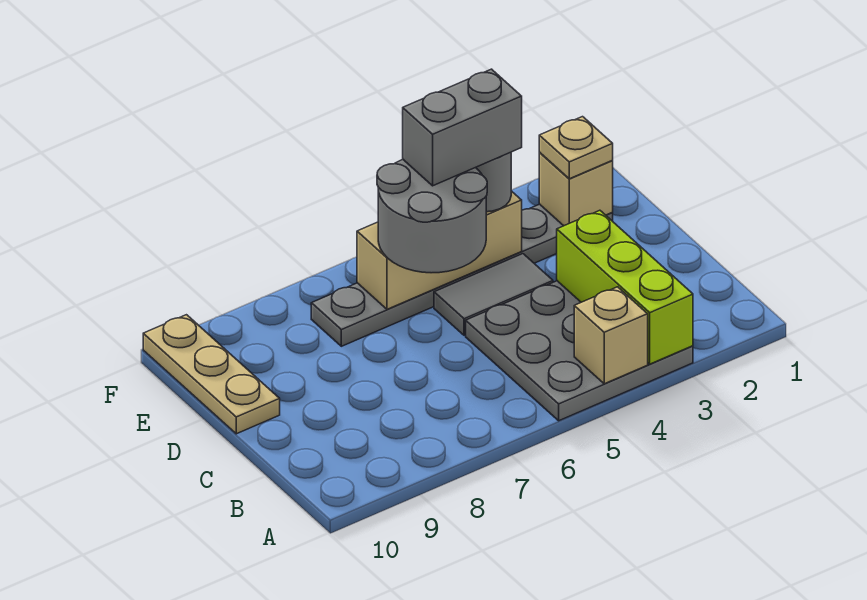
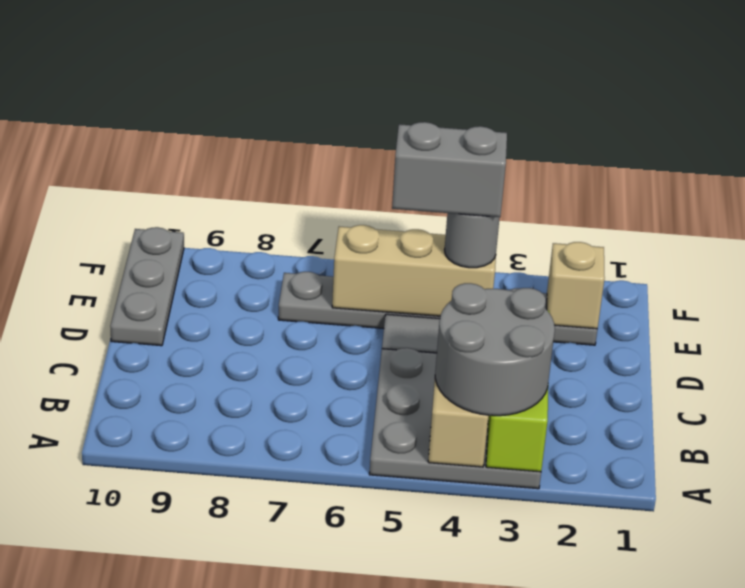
grey 2x2 round brick [377,160,487,273] -> grey 2x2 round brick moved to [435,283,555,416]
tan 1x3 plate [143,315,280,434] -> grey 1x3 plate [110,227,184,346]
tan 1x1 plate [539,117,613,179] -> none

